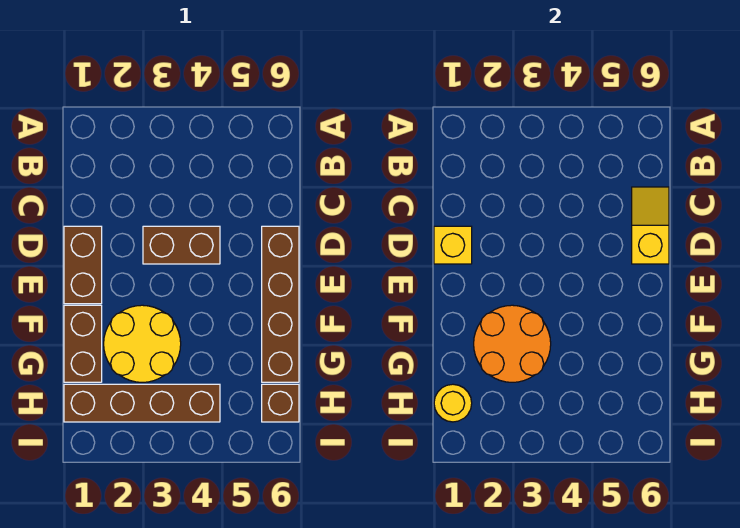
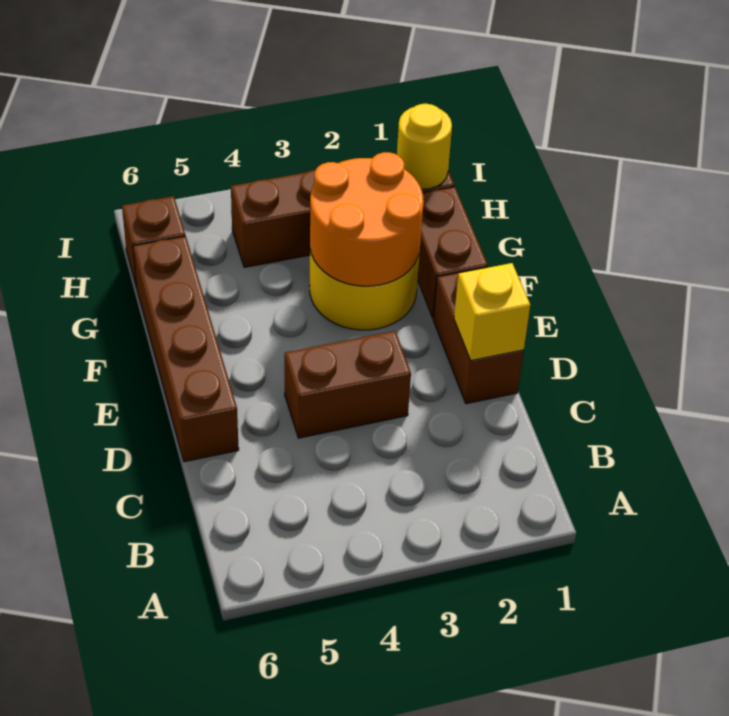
yellow 1x2 slope [632,187,669,264] -> none

